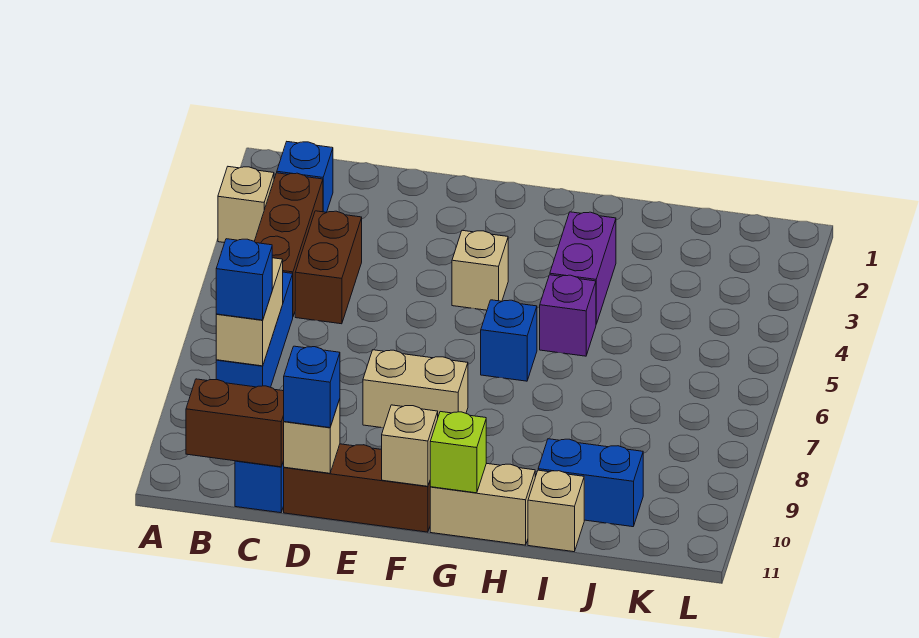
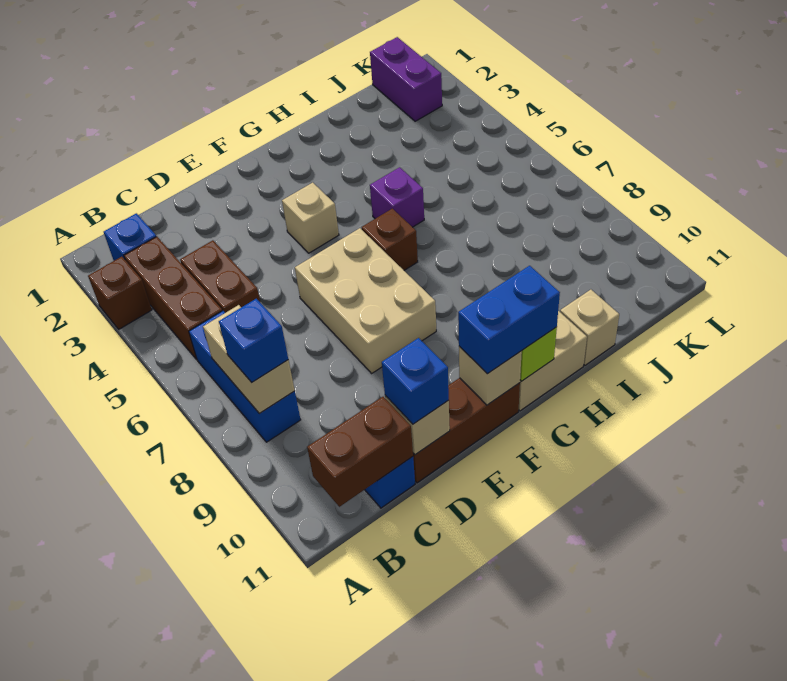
tan 1x1 brick [218,167,274,243] -> brown 1x1 brick [88,257,152,329]
tan 1x2 brick [363,350,468,428] -> tan 2x3 brick [295,228,436,373]
blue 1x1 brick [481,300,537,381] -> brown 1x1 brick [362,209,418,270]
purple 1x2 brick [550,212,616,324] -> purple 1x2 brick moved to [370,37,442,121]
blue 1x2 brick [538,439,643,527] -> blue 1x2 brick moved to [458,266,560,374]

